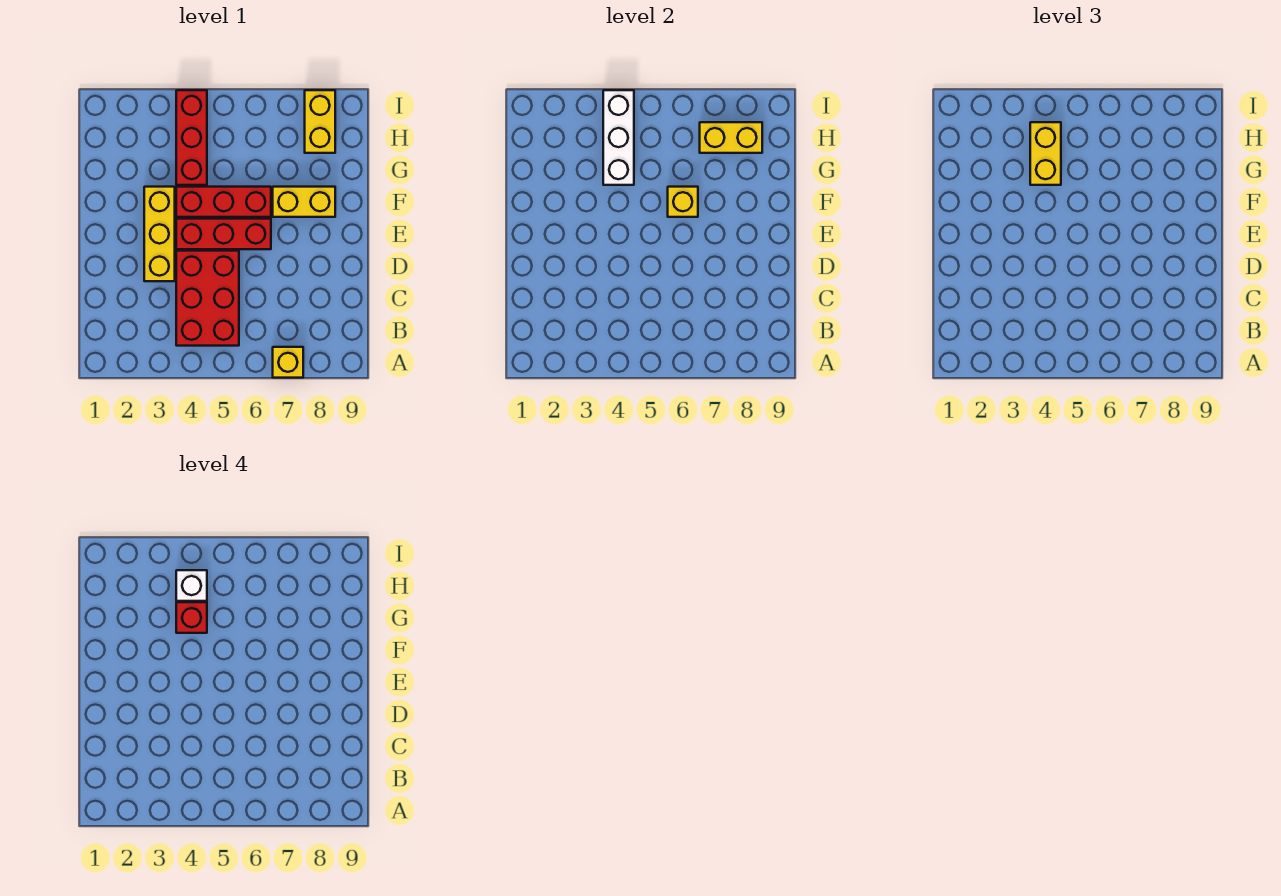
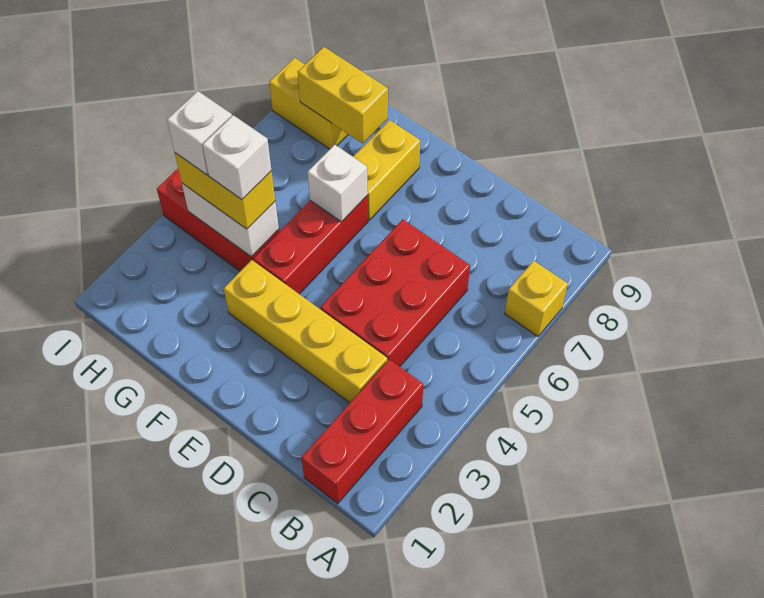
red 2x3 brick [176,251,239,346] -> red 2x3 brick turned to [320,219,470,367]
yellow 1x3 brick [144,187,175,281] -> yellow 1x4 brick [224,260,387,403]
red 1x3 brick [176,219,271,249] -> red 1x3 brick moved to [302,359,423,504]
yellow 1x1 brick [668,187,698,217] -> white 1x1 brick [308,145,368,222]
white 1x3 brick [603,90,634,185] -> white 1x2 brick [182,183,279,257]
red 1x1 brick [176,602,207,633] -> white 1x1 brick [203,115,271,200]
yellow 1x2 brick [700,122,762,153] -> yellow 1x2 brick turned to [298,47,388,143]

